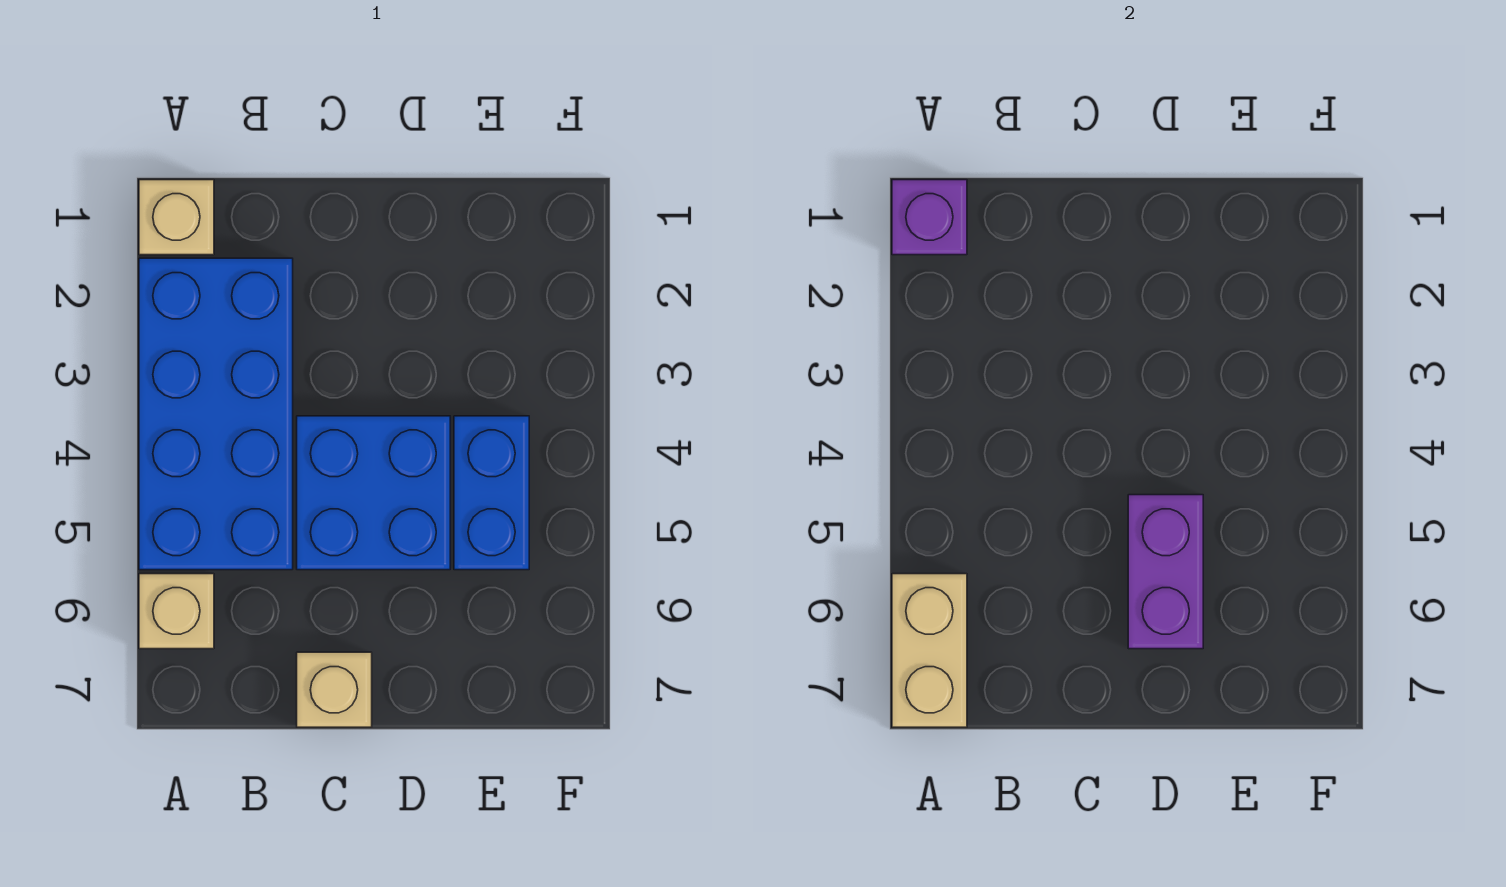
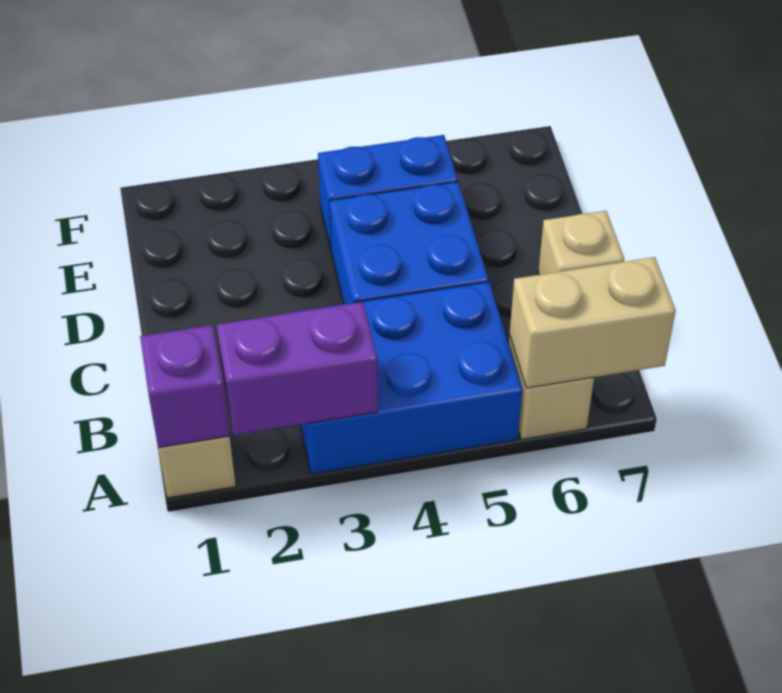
blue 2x4 brick [139,258,293,570] -> blue 2x3 brick [285,282,523,474]
purple 1x2 brick [1128,495,1203,649] -> purple 1x2 brick moved to [217,302,378,435]

